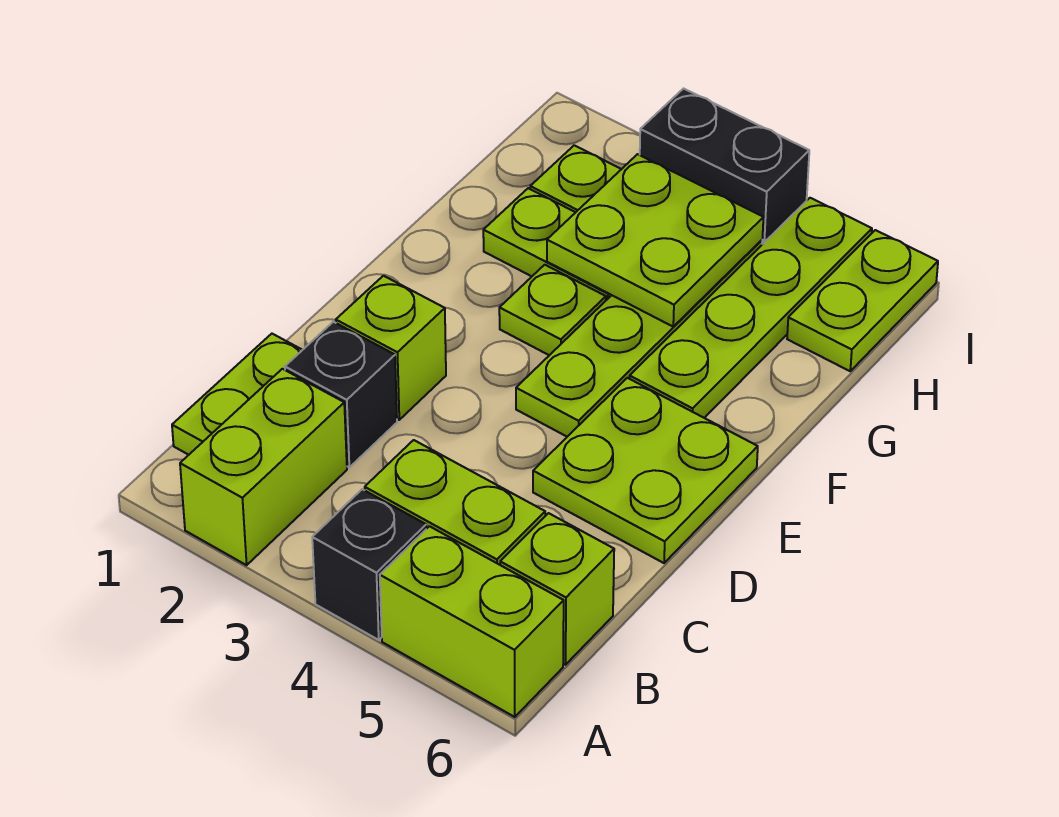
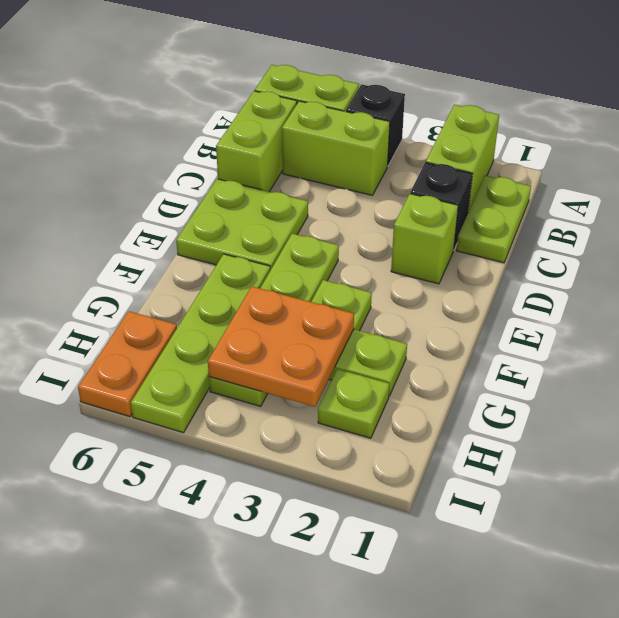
lime 1x1 brick [500,513,614,665] -> lime 1x2 brick [216,91,297,192]
lime 2x2 plate [547,154,763,327] -> orange 2x2 plate [208,287,354,407]
lime 1x2 plate [787,230,938,371] -> orange 1x2 plate [78,311,177,417]
black 1x2 brick [640,89,809,244] -> none

